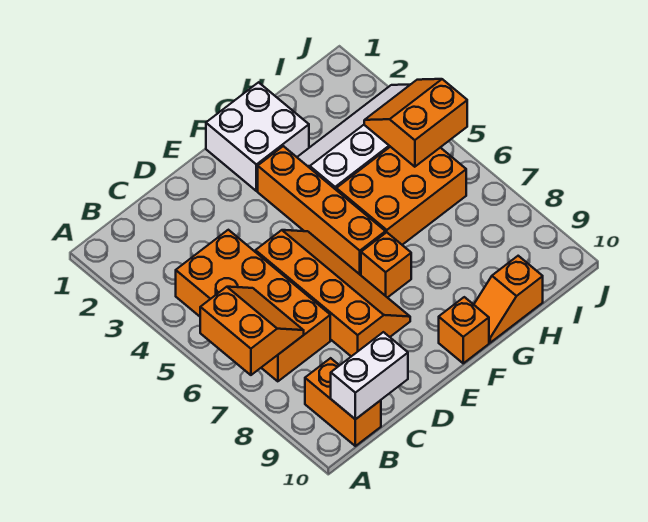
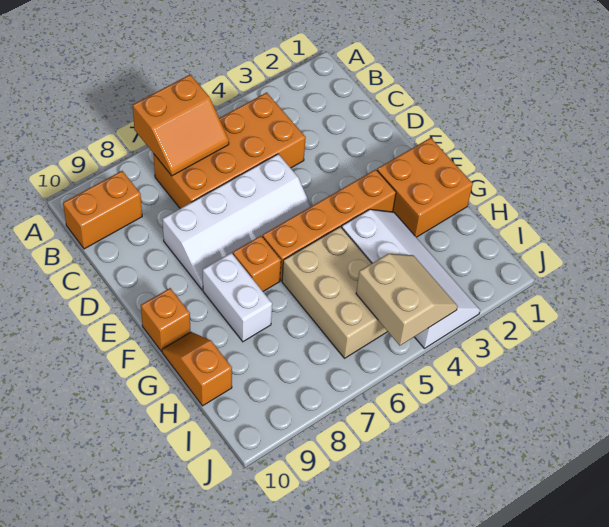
white 1x2 brick [331,332,408,419] -> white 1x2 brick moved to [203,253,272,342]
orange 2x4 slope [255,230,410,356] -> white 2x4 slope [162,154,311,290]
white 2x2 brick [206,82,309,191] -> orange 2x2 brick [377,138,473,237]
orange 2x3 brick [336,147,466,245] -> tan 2x3 brick [282,227,388,358]
orange 2x2 slope [364,79,467,167] -> tan 2x2 slope [356,254,458,346]

